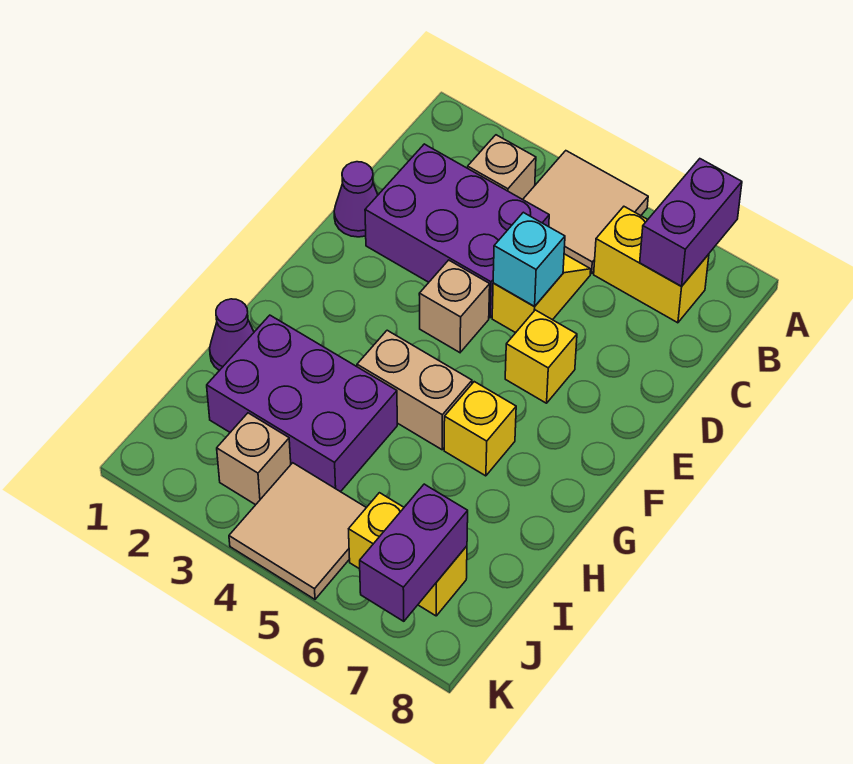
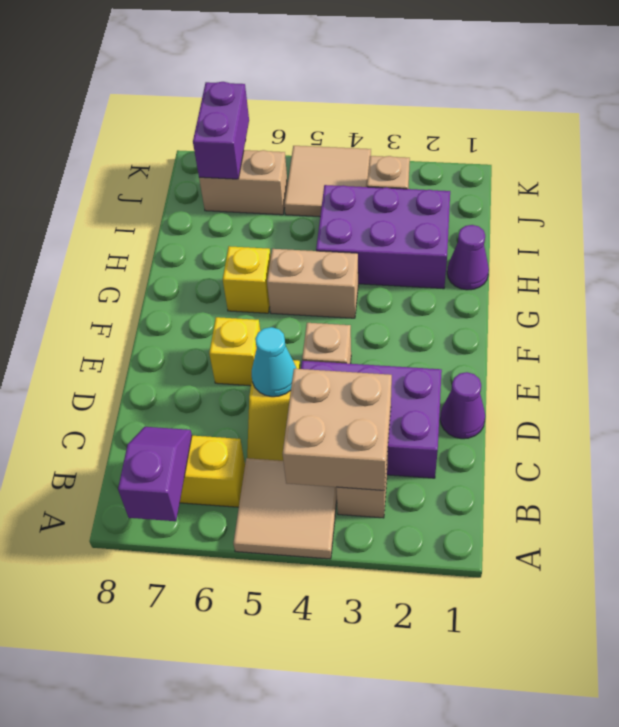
purple 1x2 brick [640,159,742,286] -> purple 1x2 slope [118,427,192,521]
none -> tan 2x2 brick [283,369,392,490]
cyan 1x1 brick [493,212,565,307] -> cyan 1x1 cone [252,327,296,397]
yellow 1x2 brick [349,493,467,616] -> tan 1x2 brick [199,150,288,215]

